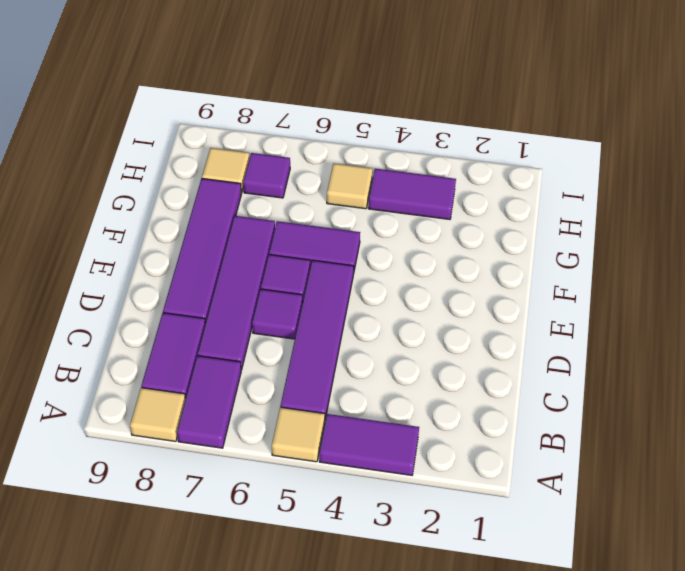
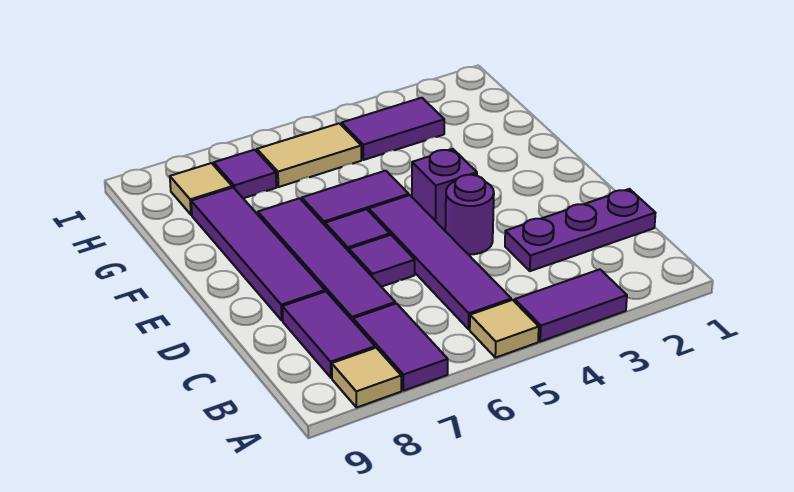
none -> purple 1x3 plate [505,189,655,271]
none -> purple 1x1 round brick [445,175,494,255]
none -> purple 1x1 brick [412,149,477,230]
tan 1x1 tile [327,163,373,209] -> tan 1x2 tile [257,123,361,187]

